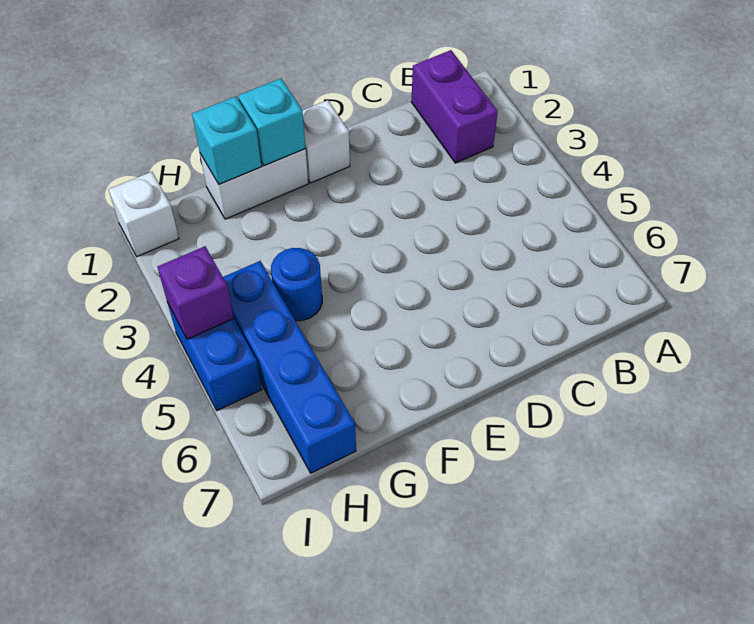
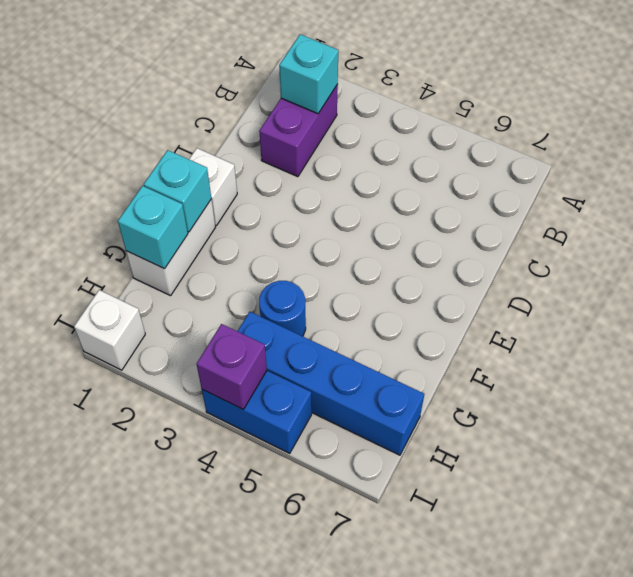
purple 1x2 brick [411,50,498,163] -> purple 1x2 brick turned to [259,84,338,177]
none -> cyan 1x1 brick [279,34,338,114]

